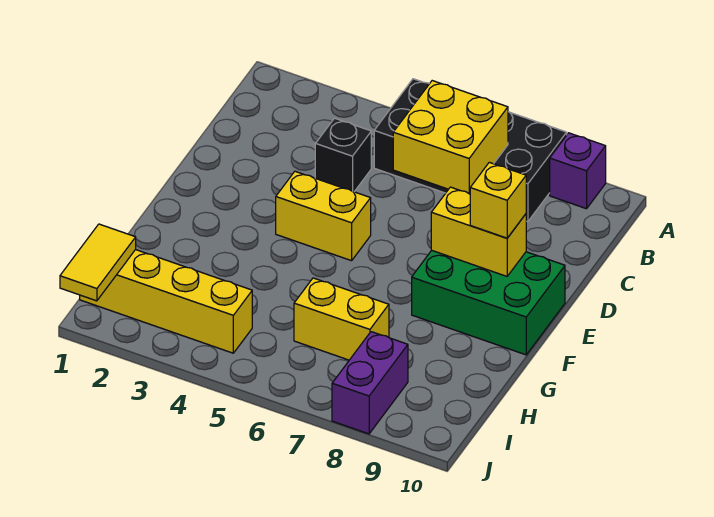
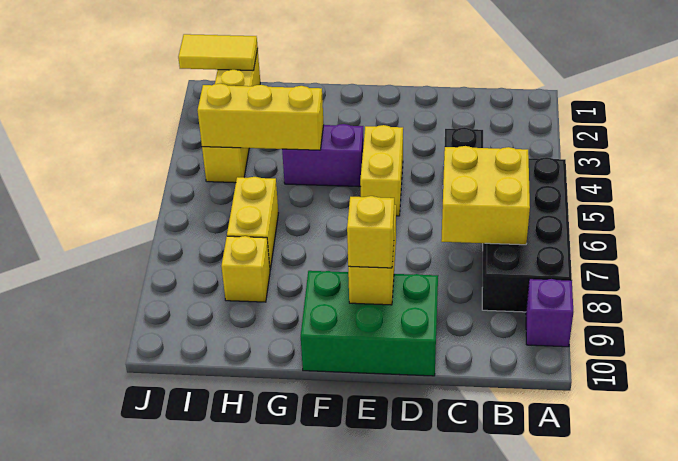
green 2x3 brick [412,250,565,355] -> green 2x3 brick turned to [301,271,438,376]
none -> yellow 1x3 brick [198,83,324,150]
none -> yellow 1x1 brick [221,236,270,302]
purple 1x2 brick [332,332,408,434] -> purple 1x2 brick moved to [282,124,364,187]

